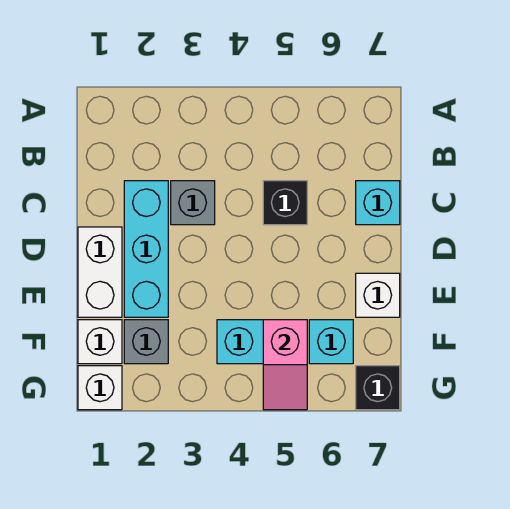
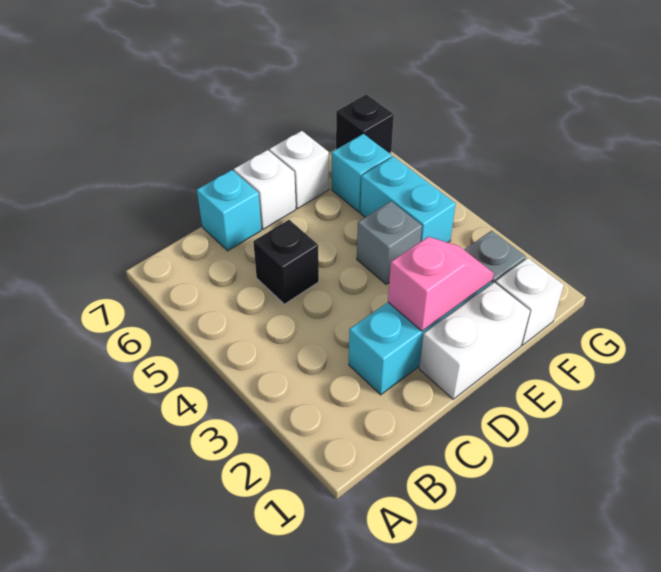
grey 1x1 brick [171,181,215,225] -> grey 1x1 brick moved to [357,201,422,284]
pink 1x2 slope [263,320,307,410] -> pink 1x2 slope moved to [388,237,494,331]
white 1x1 brick [78,366,122,410] -> white 1x1 brick moved to [234,150,296,229]

